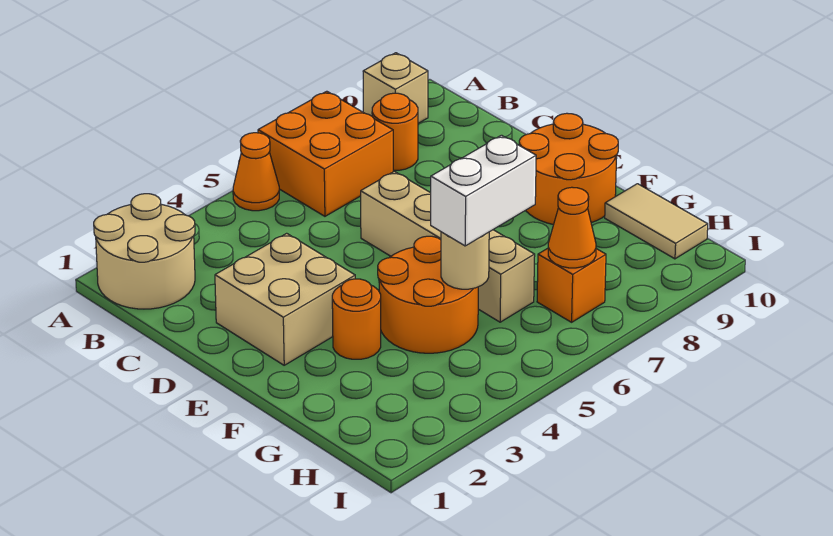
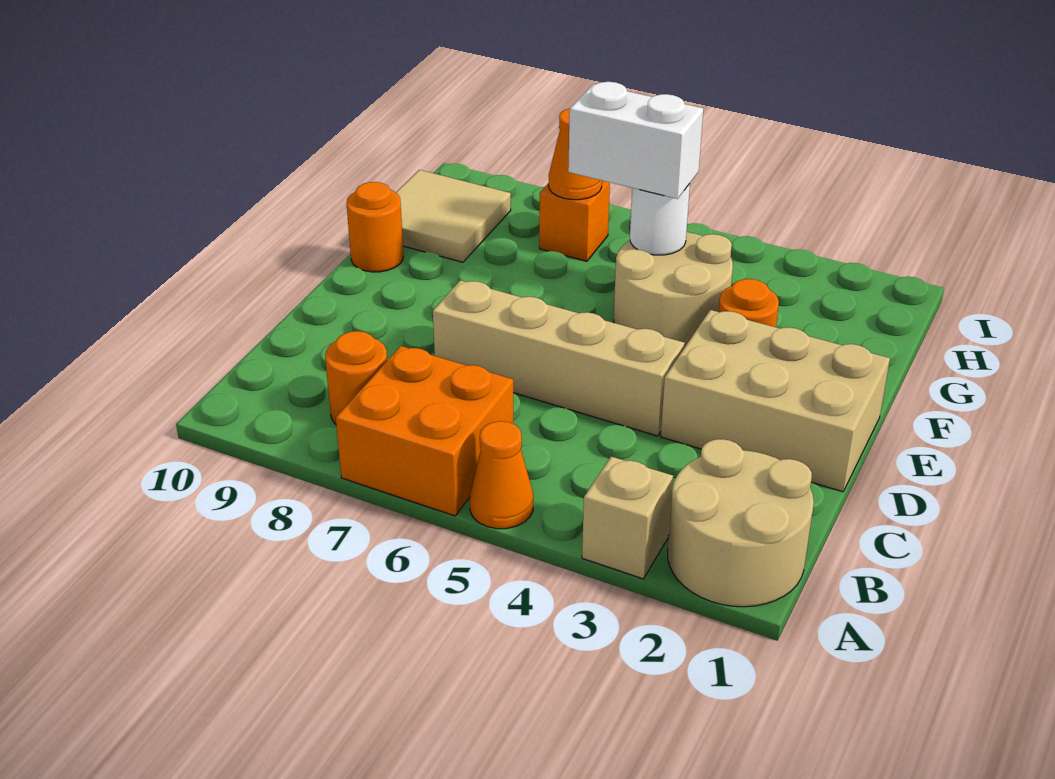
tan 1x1 brick [363,53,428,123] -> tan 1x1 brick moved to [582,456,673,579]
tan 2x2 brick [215,233,355,365] -> tan 2x3 brick [661,310,890,492]
tan 1x4 brick [361,171,535,322] -> tan 1x4 brick turned to [433,280,685,436]
orange 2x2 round brick [519,113,618,225] -> orange 1x1 round brick [347,182,403,272]
orange 2x2 round brick [378,236,478,353] -> tan 2x2 round brick [614,232,733,348]
tan 1x1 round brick [441,232,489,289] -> white 1x1 round brick [630,184,690,255]
tan 1x2 tile [605,184,708,259] -> tan 2x2 tile [396,170,511,262]

